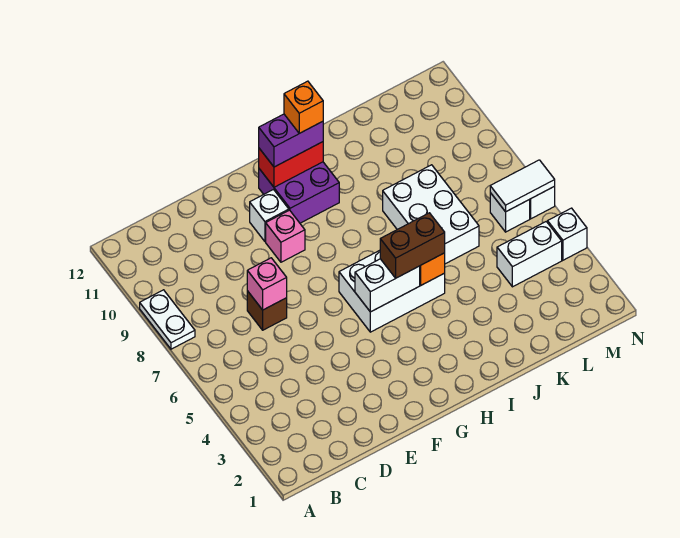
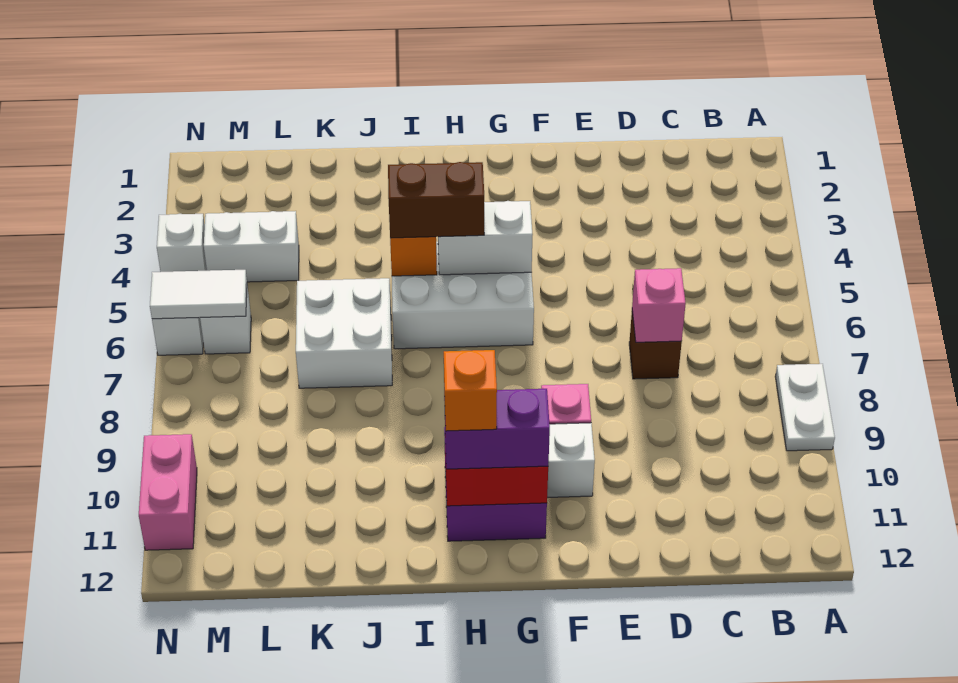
white 2x3 brick [383,165,479,264] -> white 2x2 brick [296,278,392,388]
none -> pink 1x2 brick [139,434,197,550]

